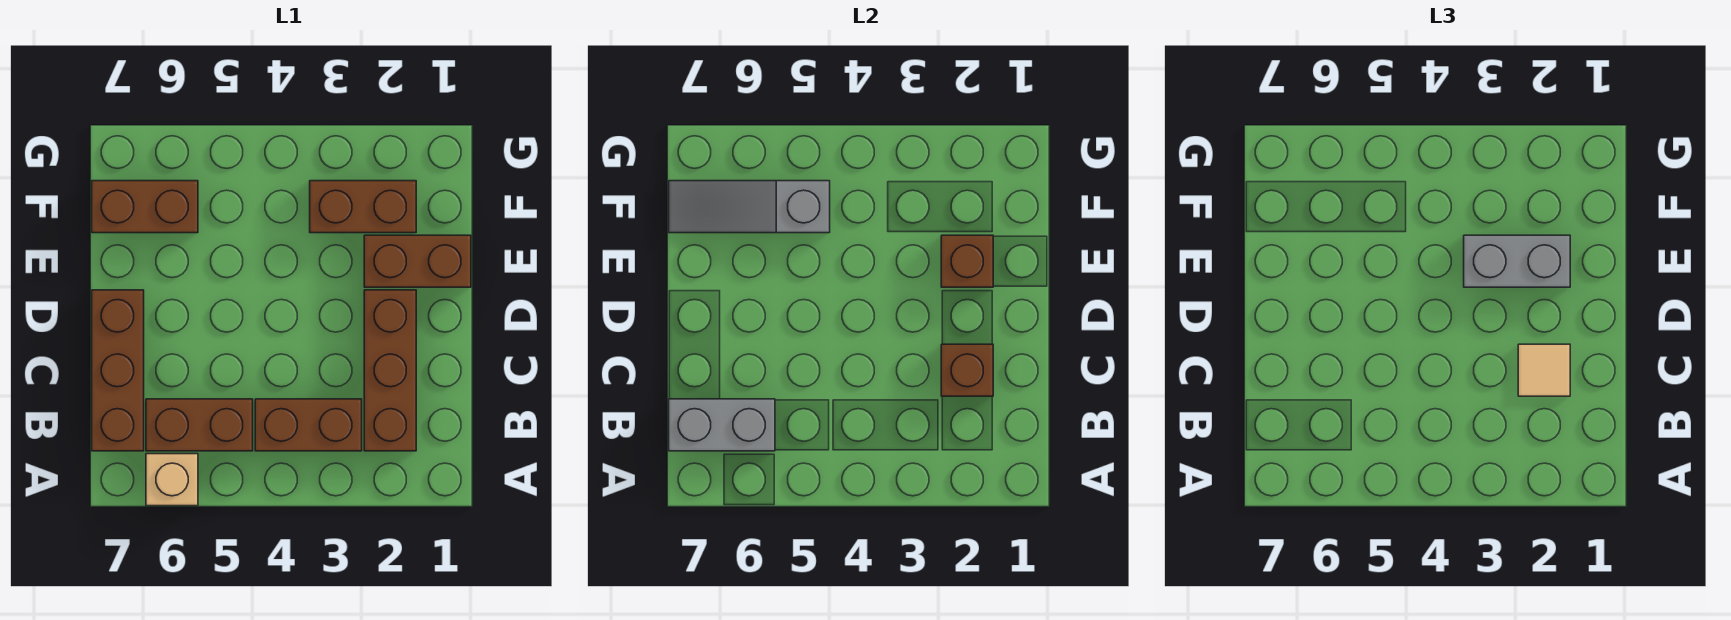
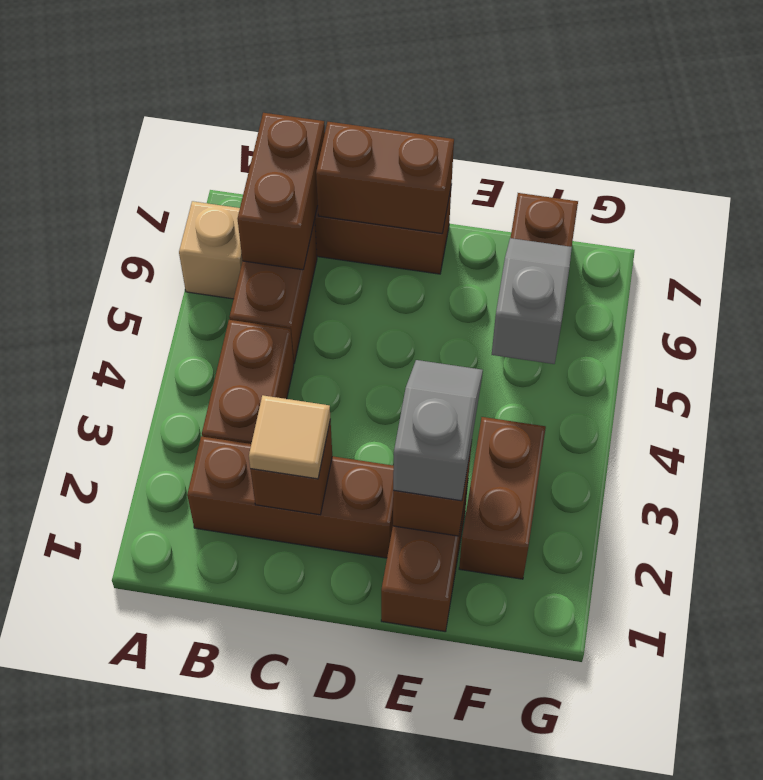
grey 1x2 brick [669,399,775,451] -> brown 1x2 brick [238,113,325,270]
none -> brown 1x2 brick [316,122,454,234]
grey 1x2 brick [1464,235,1570,287] -> grey 1x2 slope [393,360,483,501]
grey 1x3 slope [669,181,830,233] -> grey 1x2 slope [492,238,572,364]

